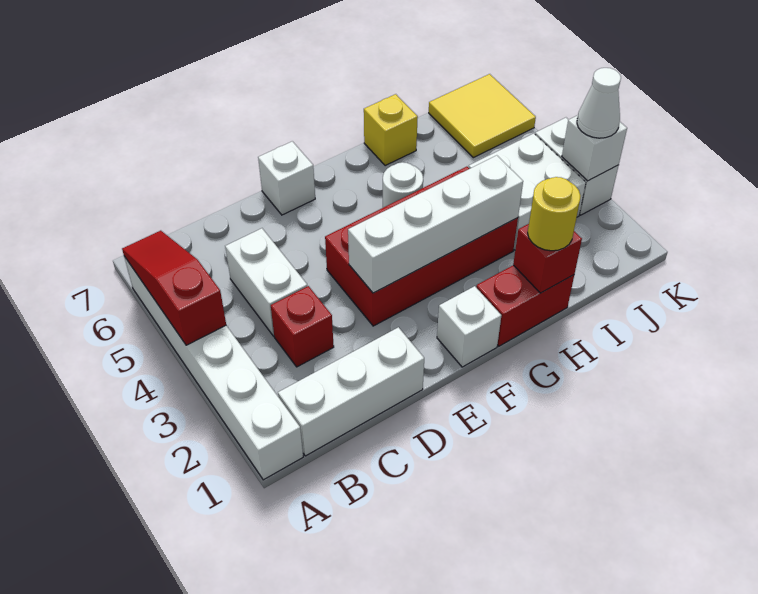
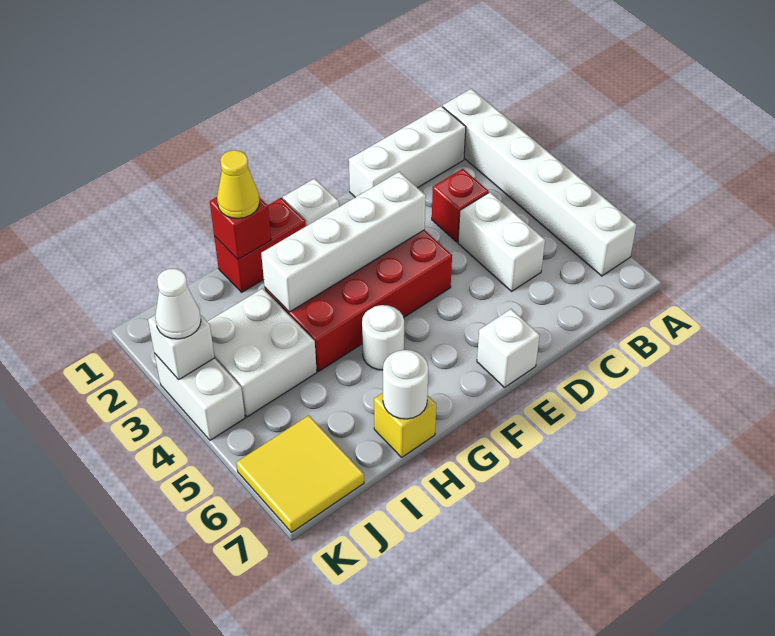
red 1x3 slope [122,231,226,345] -> none
yellow 1x1 round brick [528,177,580,251] -> yellow 1x1 cone [217,150,260,218]
none -> white 1x1 round brick [383,350,428,419]

